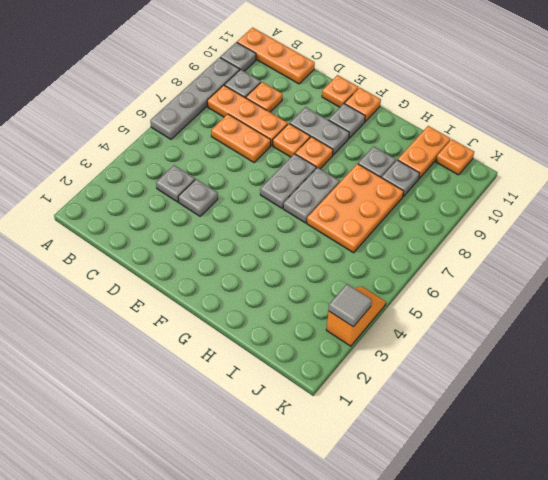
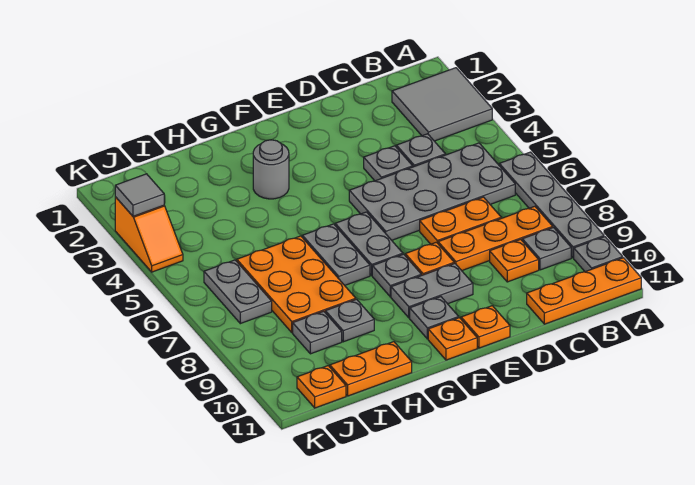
none -> grey 2x2 tile [392,68,492,141]
none -> grey 2x4 plate [349,143,515,240]
orange 1x1 plate [295,137,333,169] -> grey 1x1 plate [372,254,421,297]
none -> grey 1x1 round brick [253,140,289,199]
orange 1x2 plate [398,126,450,179] -> orange 1x2 plate turned to [330,342,412,396]
none -> grey 1x2 plate [204,260,272,324]

